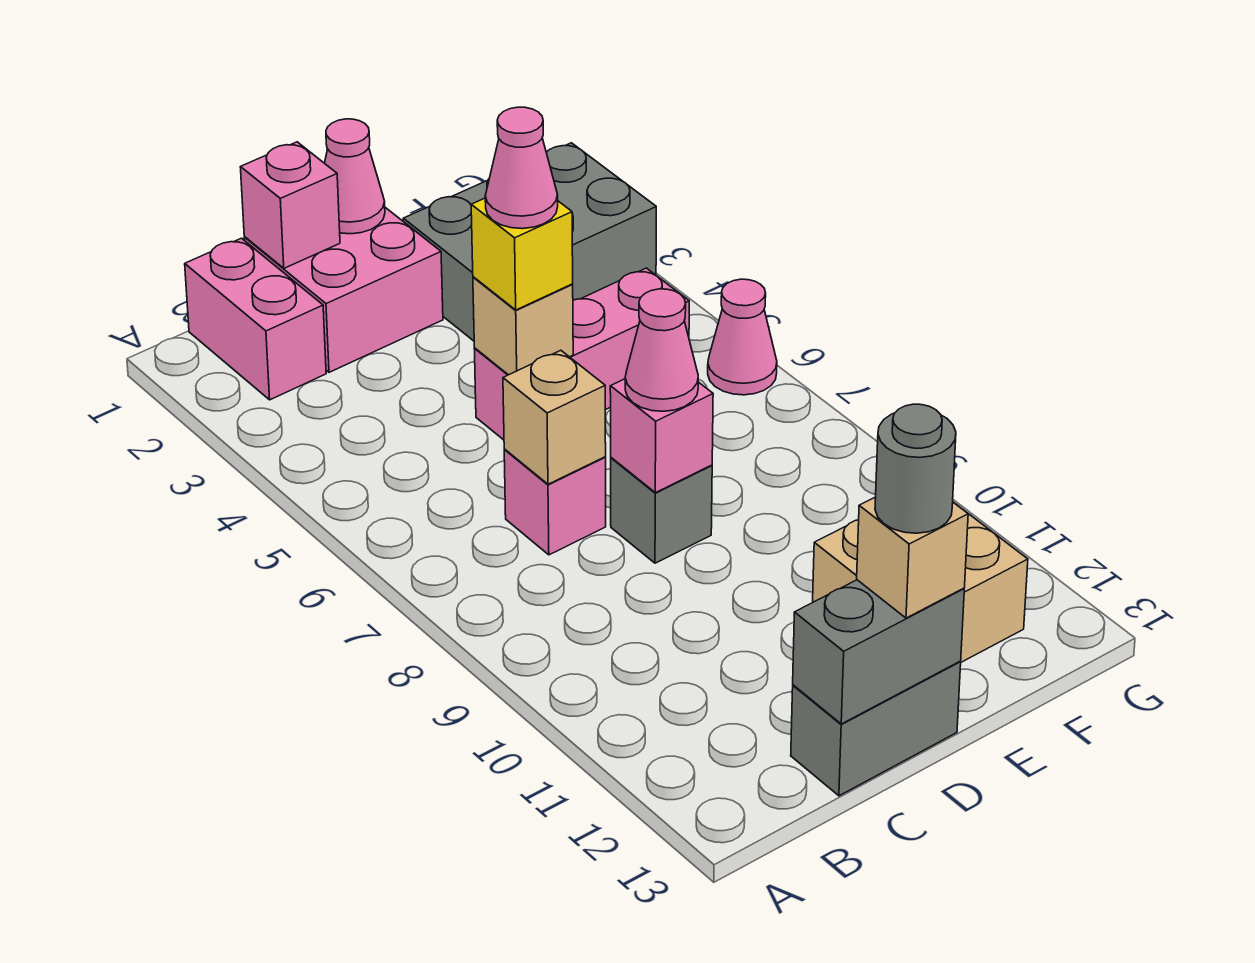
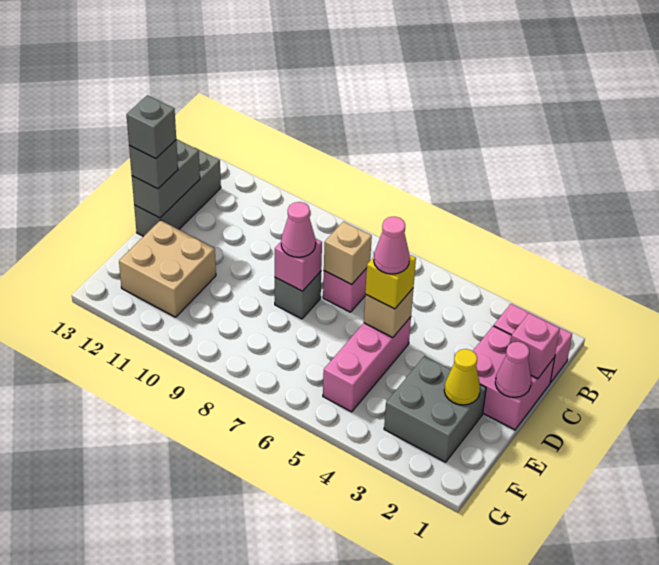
grey 1x2 brick [791,662,961,796] -> grey 1x3 brick [134,148,221,237]
tan 1x1 brick [857,497,968,618] -> grey 1x1 brick [129,140,178,189]
grey 1x1 round brick [875,404,956,533] -> grey 1x1 brick [126,95,176,159]
grey 2x3 brick [403,143,656,341] -> grey 2x2 brick [384,356,486,462]
none -> yellow 1x1 cone [444,349,480,405]
pink 1x1 cone [708,279,777,395] -> none

